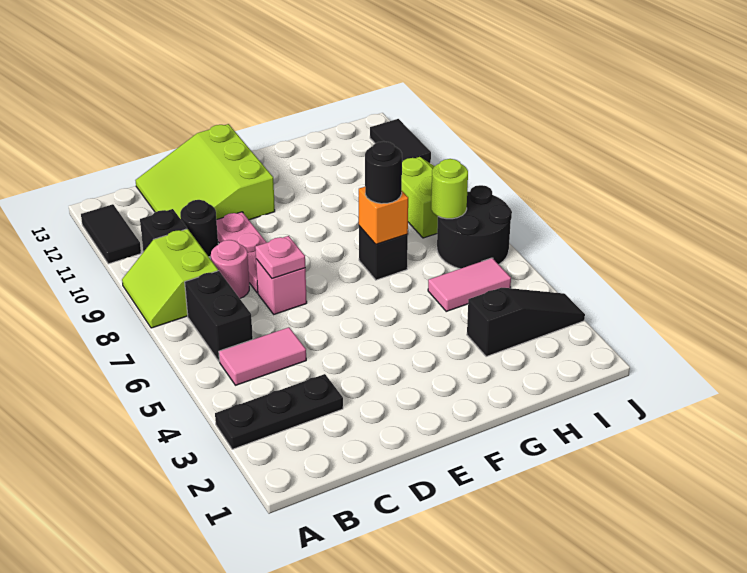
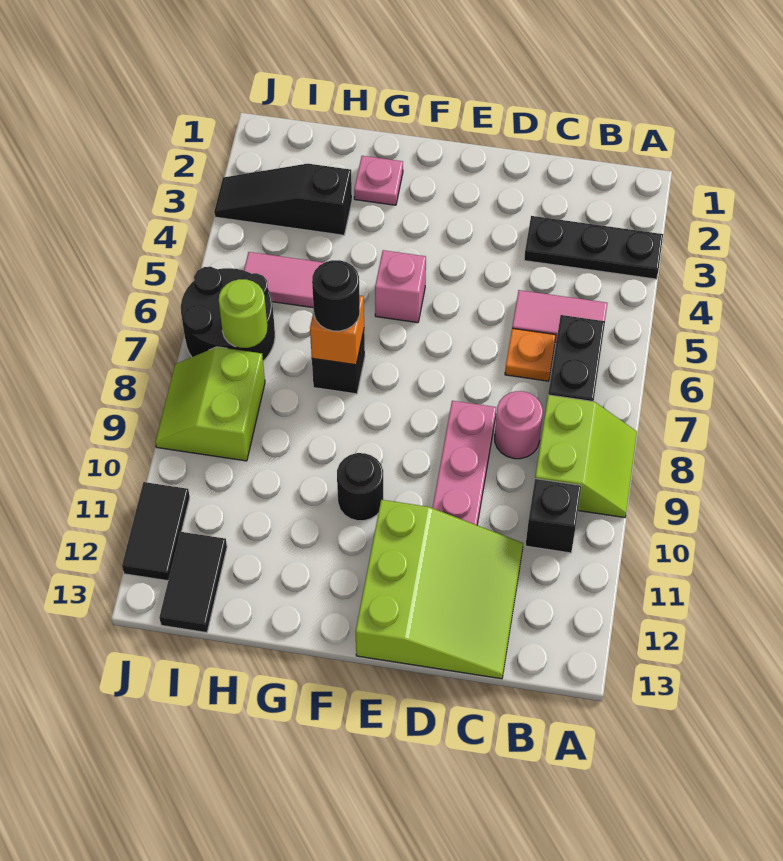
black 1x2 tile [81,204,141,264] -> black 1x2 tile moved to [159,532,227,633]
none -> orange 1x1 plate [505,328,556,381]
black 1x1 round brick [180,200,218,257] -> black 1x1 round brick moved to [337,453,383,521]
pink 1x1 brick [256,259,307,314] -> pink 1x1 brick moved to [375,250,426,323]
pink 1x1 plate [255,236,305,278] -> pink 1x1 plate moved to [354,156,403,205]

